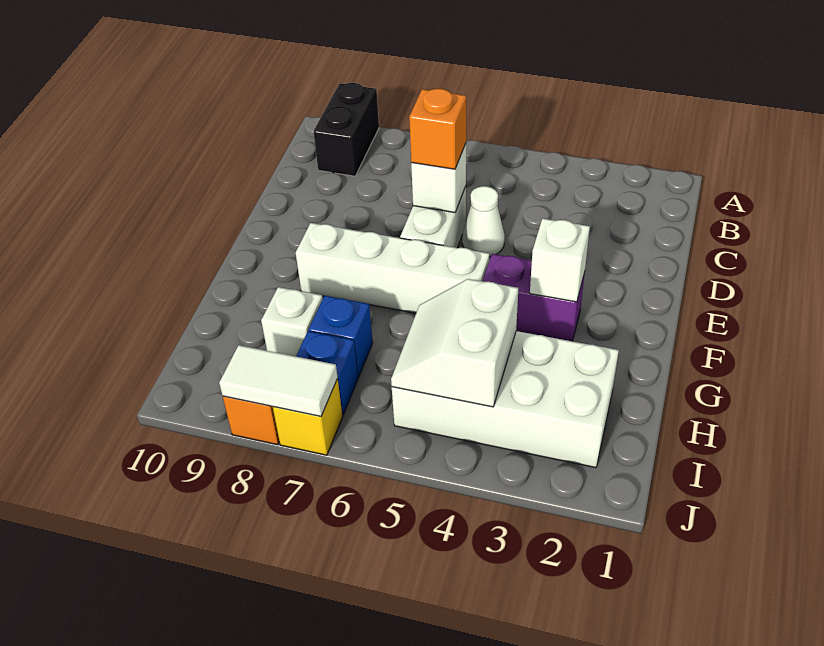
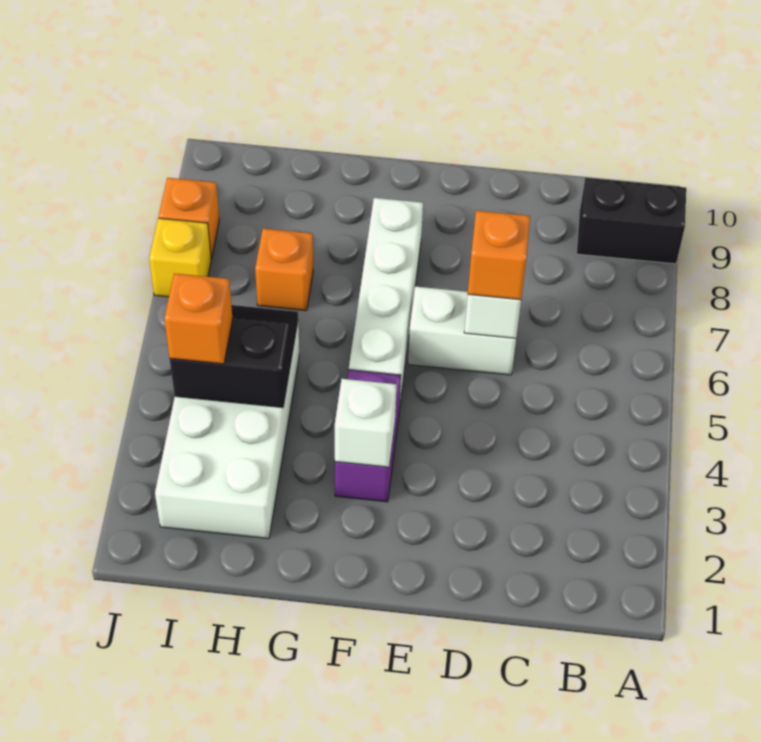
white 1x1 cone [462,186,505,257] -> none
white 2x2 slope [391,279,518,407] -> black 2x2 slope [170,305,298,407]
blue 1x1 brick [309,296,373,377] -> orange 1x1 brick [255,229,313,311]
white 1x1 brick [261,287,323,356] -> none
none -> orange 1x1 brick [164,273,233,364]
blue 1x1 brick [296,331,358,415] -> none
white 1x2 tile [219,345,338,416] -> none

